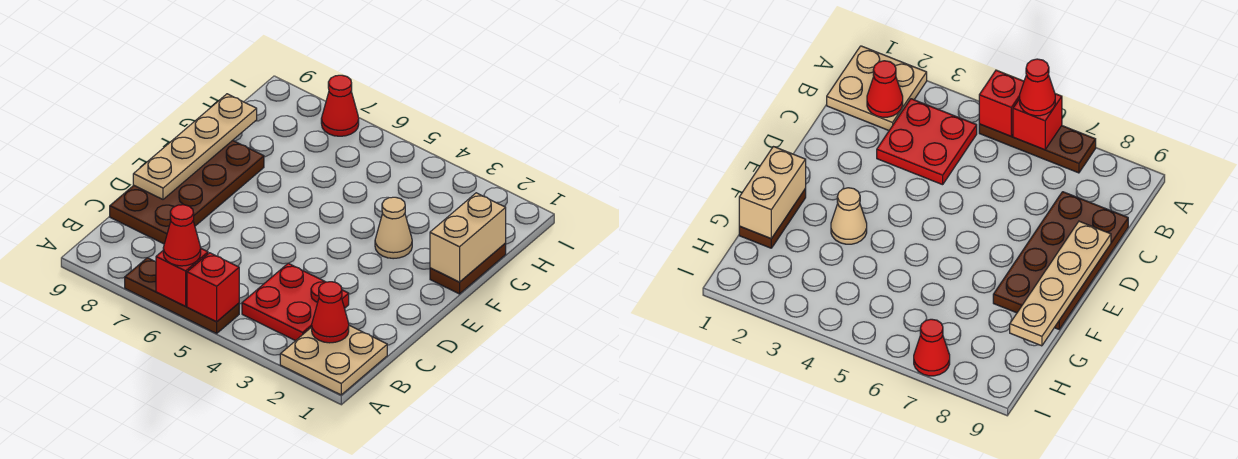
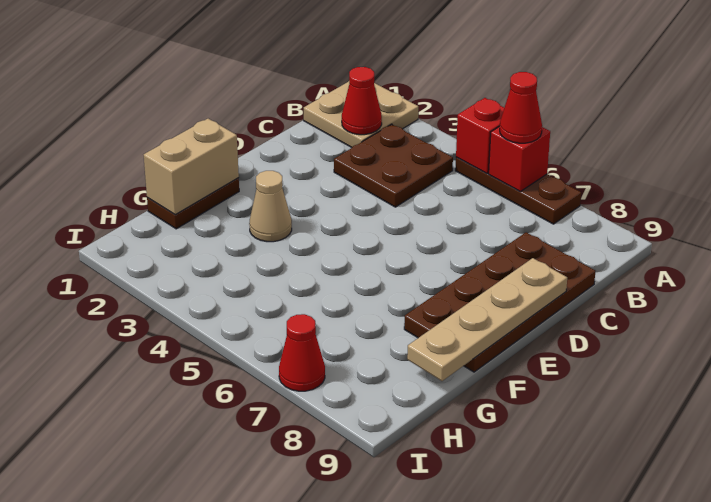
red 2x2 plate [242,263,349,341] -> brown 2x2 plate [334,124,453,207]

